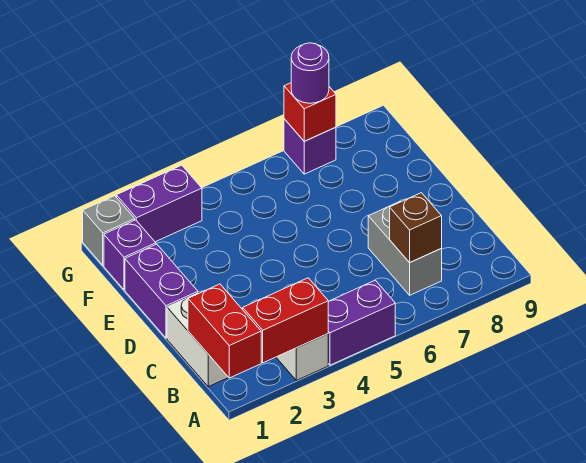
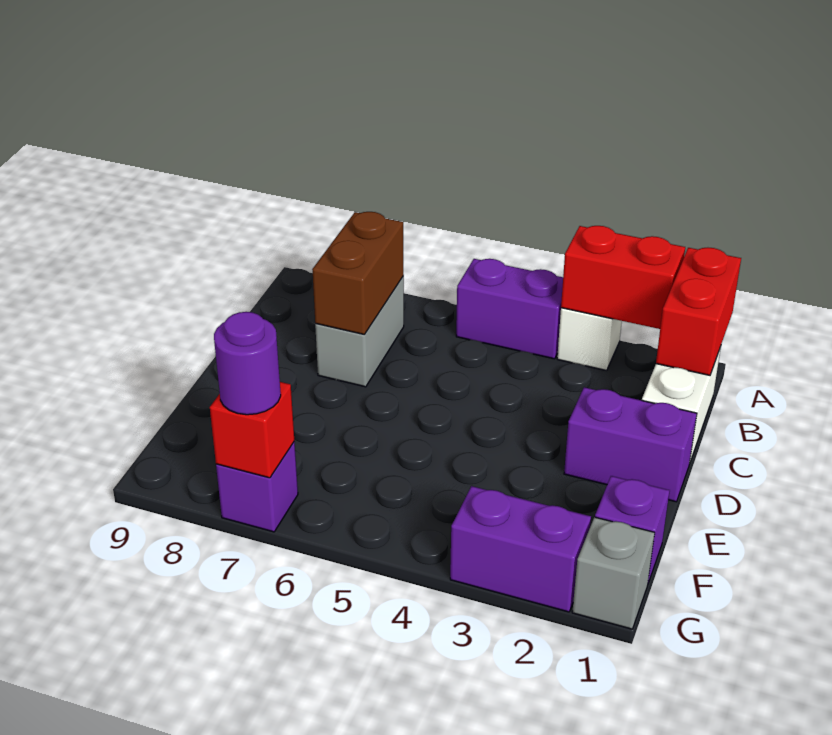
brown 1x1 brick [390,193,442,263] -> brown 1x2 brick [312,212,404,334]
purple 1x2 brick [125,244,198,338] -> purple 1x2 brick turned to [564,387,697,502]

